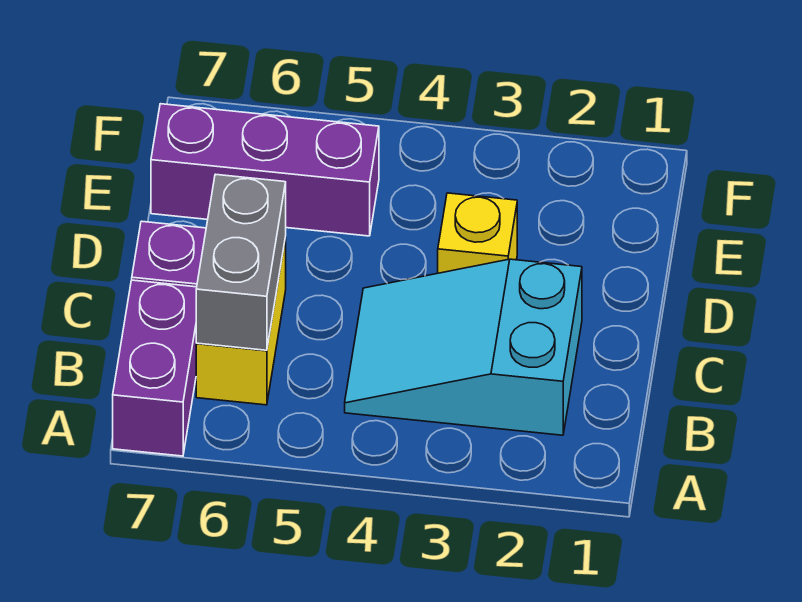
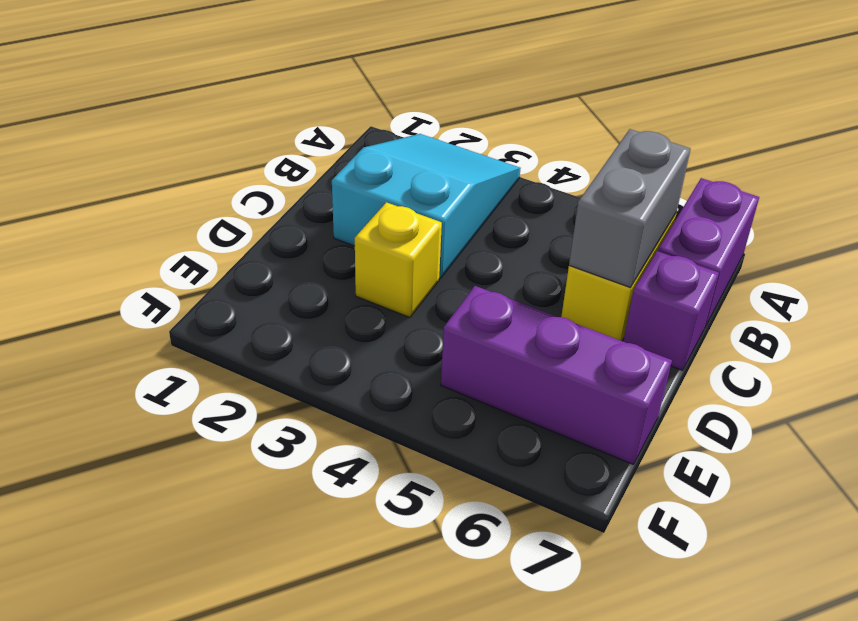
cyan 2x3 slope [345,259,582,435] -> cyan 2x3 slope turned to [332,134,521,278]

